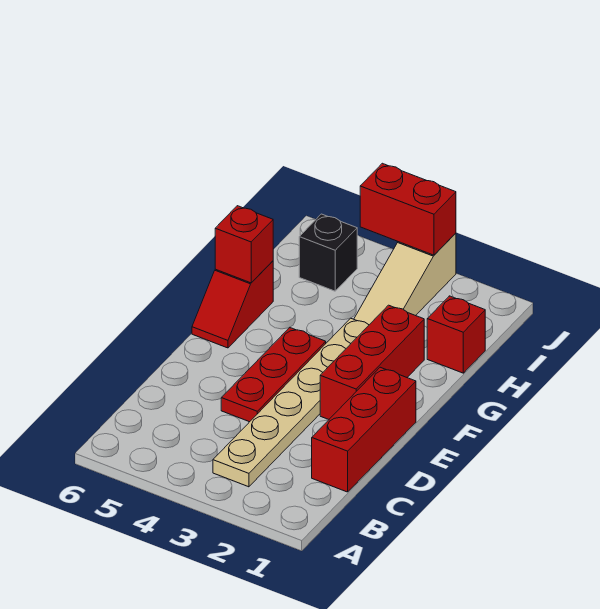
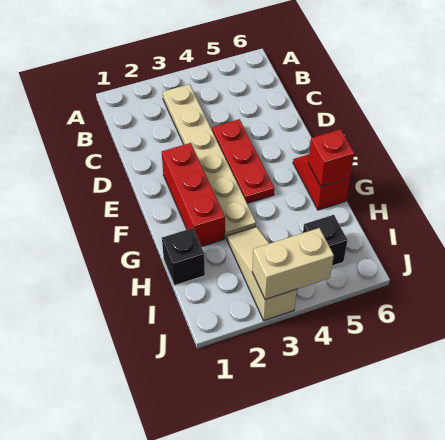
red 1x3 brick [312,367,416,492] -> none
red 1x1 brick [427,296,485,373] -> black 1x1 brick [162,228,205,285]
red 1x2 brick [360,163,456,255] -> tan 1x2 brick [252,228,334,300]

